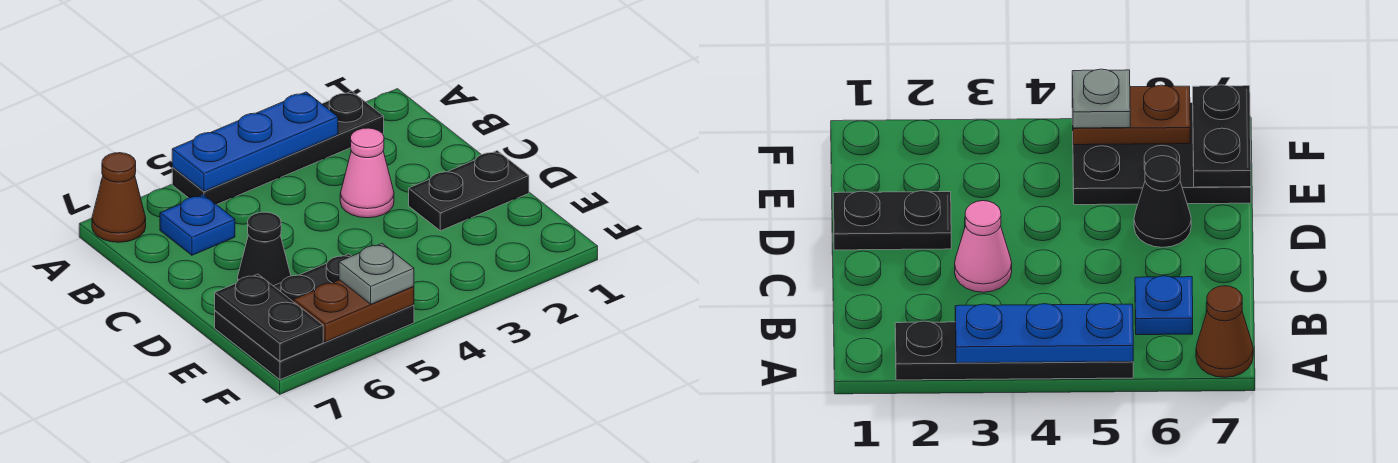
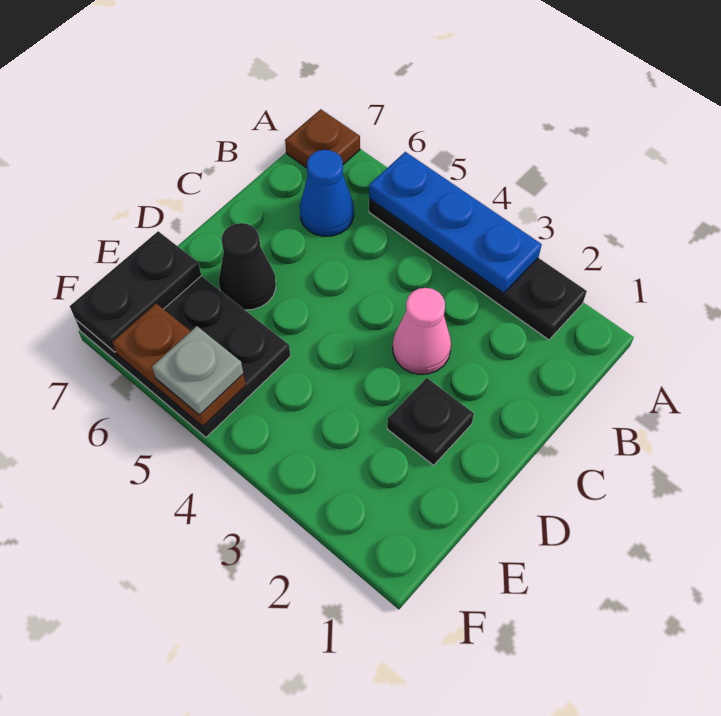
brown 1x1 cone [92,153,146,242] -> brown 1x1 plate [285,109,360,168]
blue 1x1 plate [160,194,235,255] -> blue 1x1 cone [300,150,354,236]
black 1x2 plate [409,151,529,231] -> black 1x1 plate [387,378,474,465]

